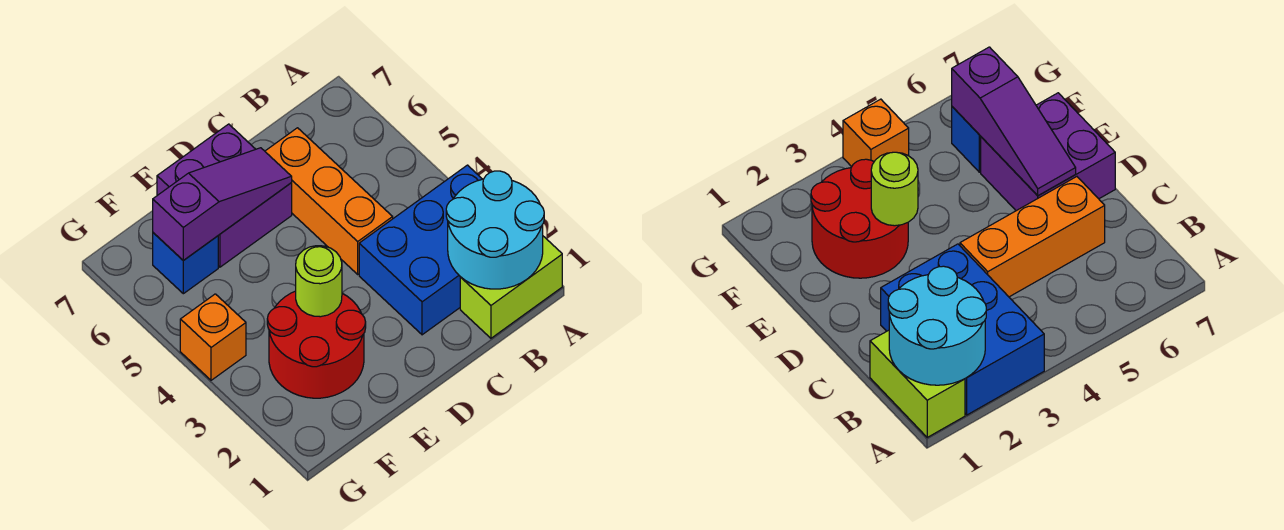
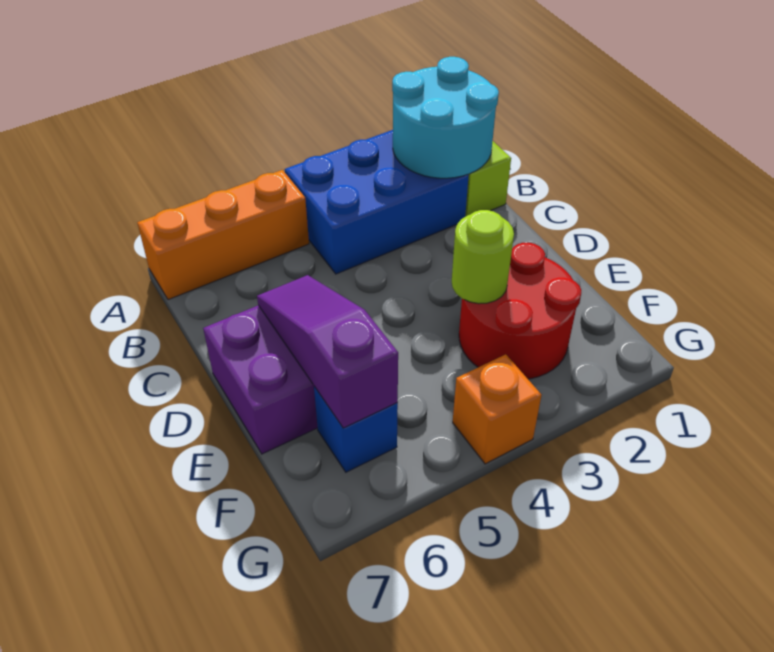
blue 2x3 brick [359,165,482,335] -> blue 2x3 brick turned to [285,130,469,274]
orange 1x3 brick [265,128,393,274] -> orange 1x3 brick moved to [137,170,309,300]

